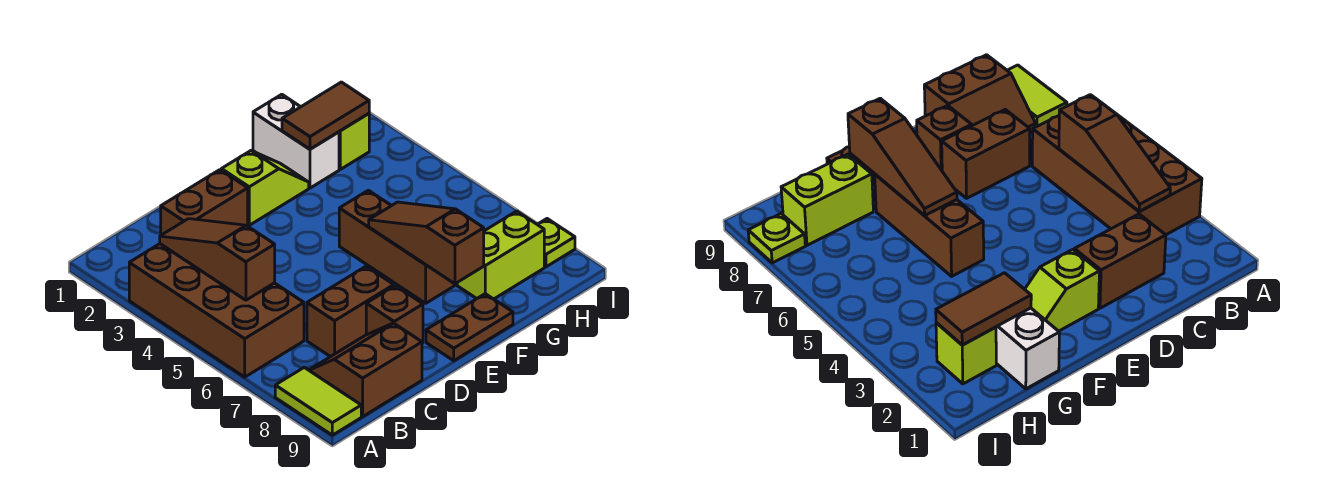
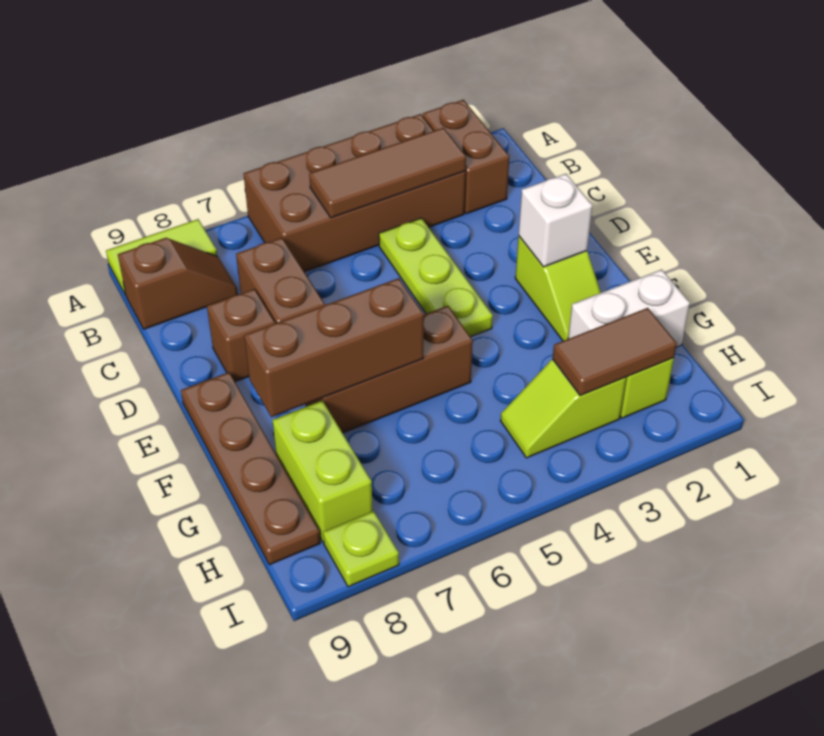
brown 1x3 slope [160,219,275,300] -> brown 1x3 tile [309,128,466,218]
brown 2x2 slope [309,323,422,416] -> brown 1x2 slope [118,238,238,329]
brown 1x2 brick [161,170,248,235] -> brown 1x2 brick moved to [423,100,510,214]
none -> lime 1x3 plate [379,218,493,337]
none -> white 1x1 brick [519,174,592,267]
brown 1x2 plate [426,294,513,361] -> brown 1x4 plate [181,372,320,565]
brown 1x3 slope [369,202,484,284] -> brown 1x3 brick [244,278,424,417]
brown 1x2 tile [282,82,369,149] -> brown 1x2 tile turned to [553,308,677,396]
none -> lime 1x2 slope [501,359,626,458]

